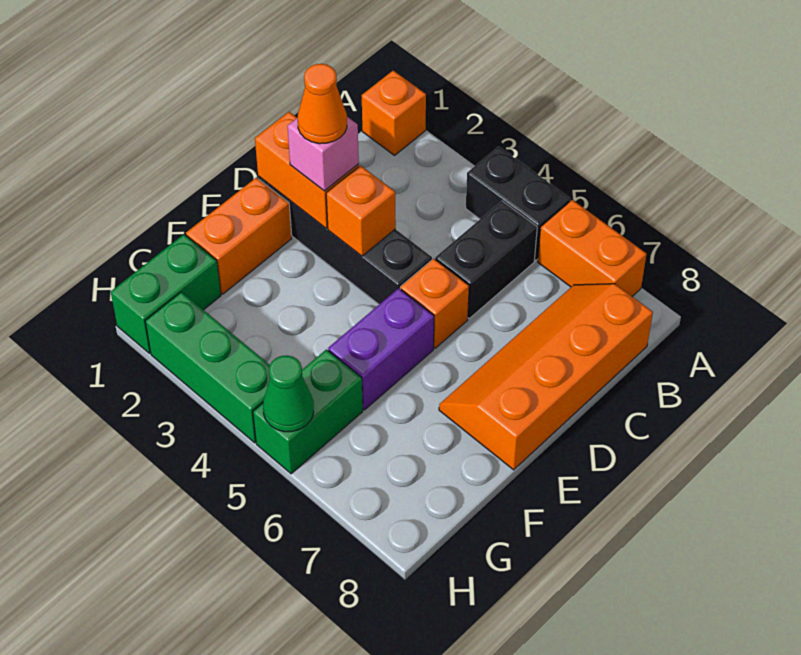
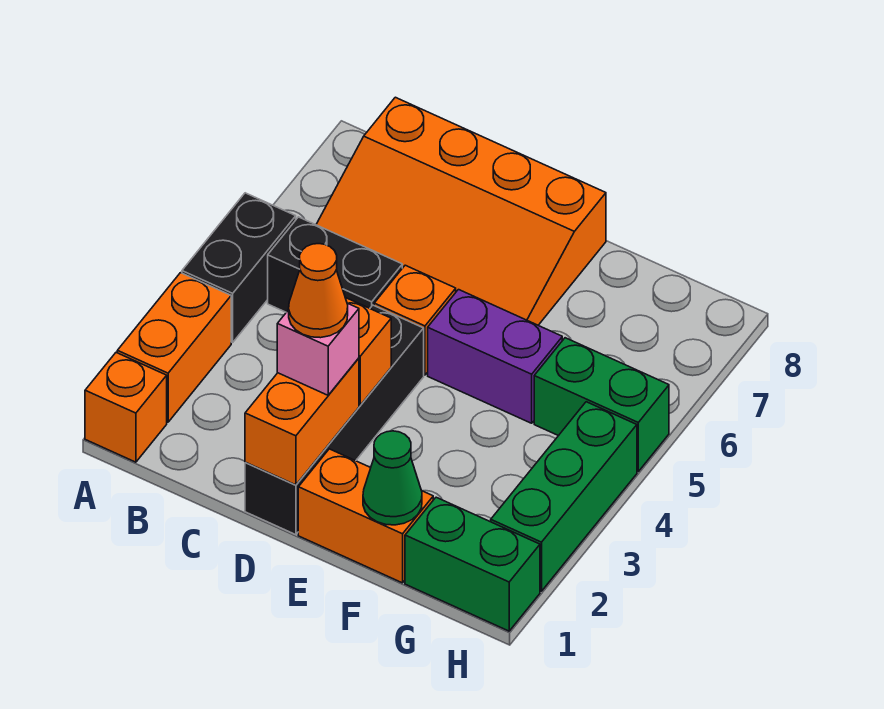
orange 1x2 brick [538,200,647,296] -> orange 1x2 brick moved to [117,273,231,422]
orange 2x4 slope [439,284,653,470] -> orange 3x4 slope [316,97,606,325]
green 1x1 cone [263,355,314,432] -> green 1x1 cone moved to [363,431,422,525]

